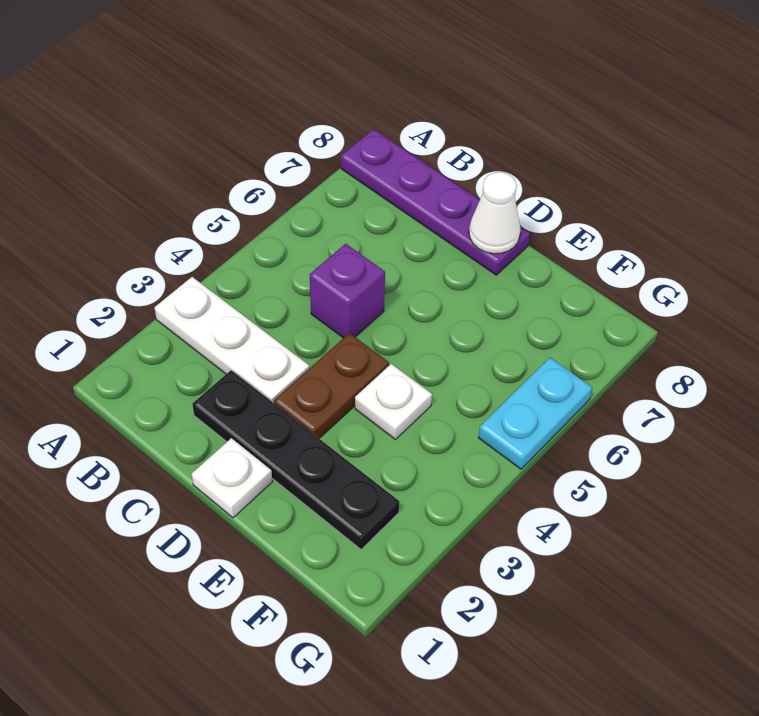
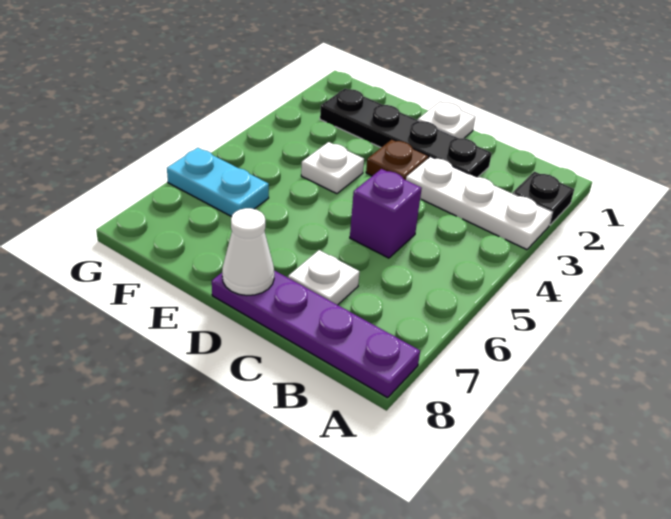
none -> black 1x1 plate [513,172,574,225]
none -> white 1x1 plate [288,250,360,305]
brown 1x2 plate [274,333,389,438] -> brown 1x1 plate [366,139,428,180]
cyan 1x2 plate [479,358,592,469] -> cyan 1x2 plate turned to [167,148,269,217]

